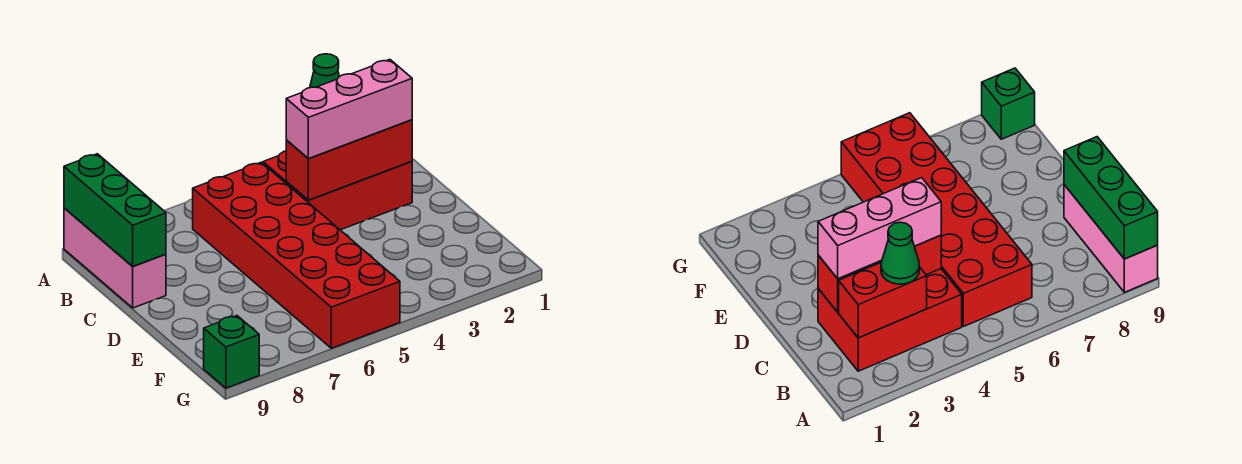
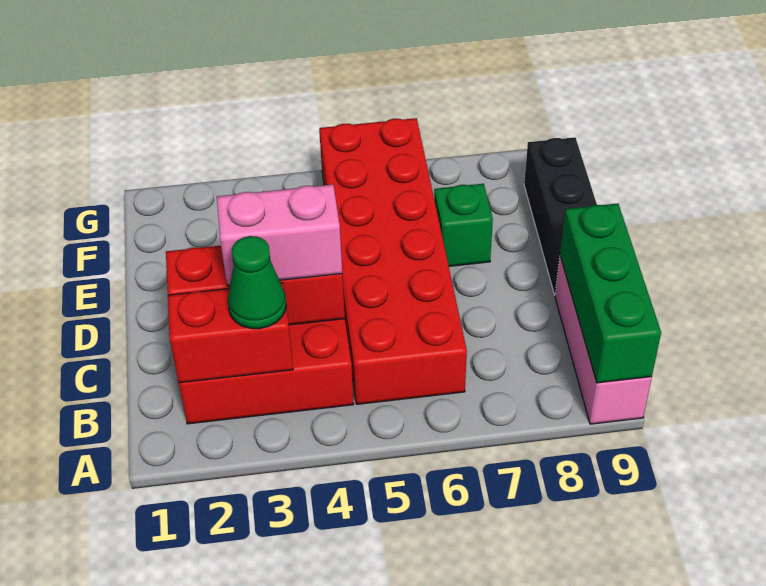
pink 1x3 brick [286,60,412,159] -> pink 1x2 brick [217,184,342,286]
none -> black 1x3 brick [524,137,597,295]
green 1x1 brick [204,316,259,388] -> green 1x1 brick moved to [434,184,493,266]

